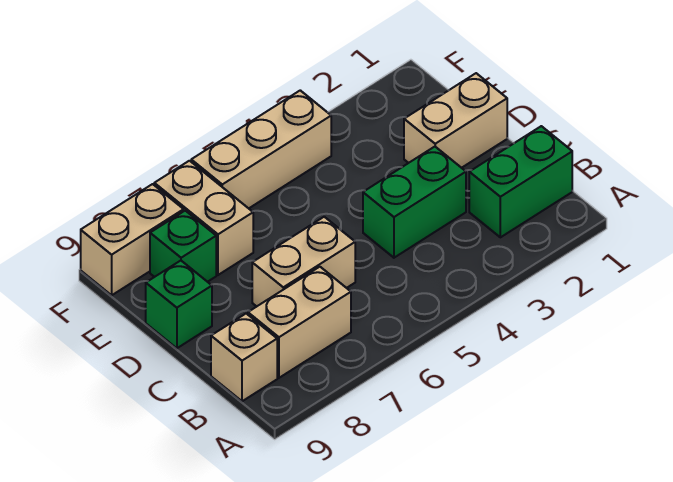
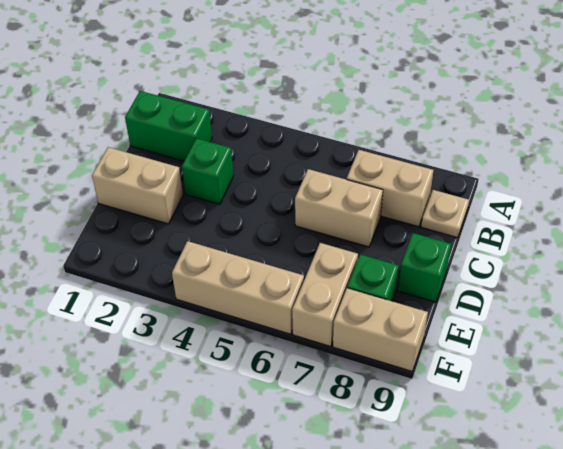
tan 1x1 brick [211,314,277,401] -> tan 1x1 plate [421,190,469,238]
green 1x2 brick [363,147,466,258] -> green 1x1 brick [182,138,233,204]

